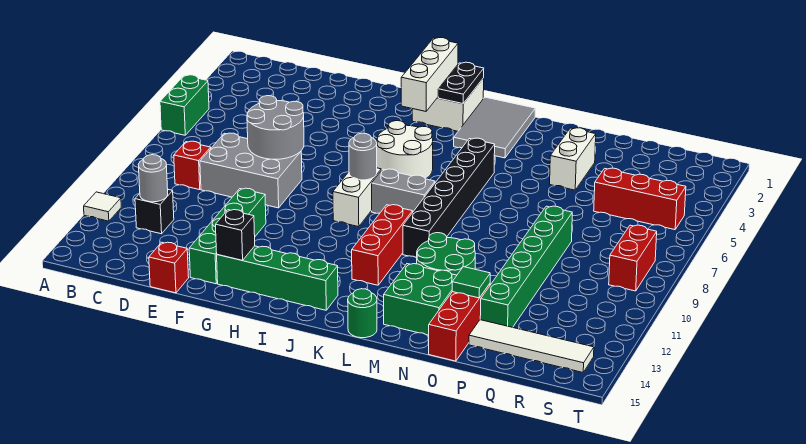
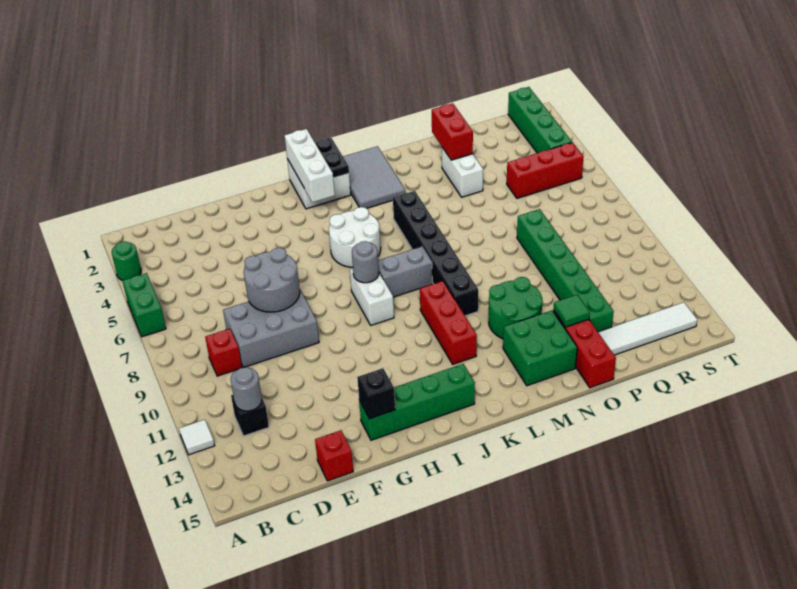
green 1x4 brick [189,188,266,284] -> green 1x4 brick moved to [508,87,572,153]
green 1x1 round brick [348,289,377,338] -> green 1x1 round brick moved to [112,241,141,280]
red 1x2 brick [609,225,657,291] -> red 1x2 brick moved to [432,103,473,160]

